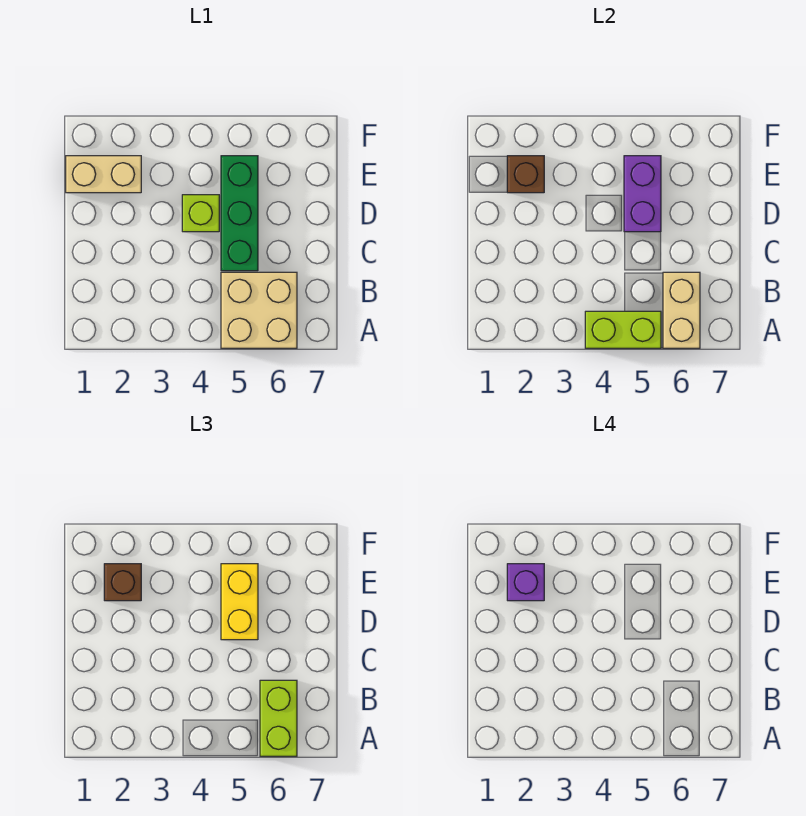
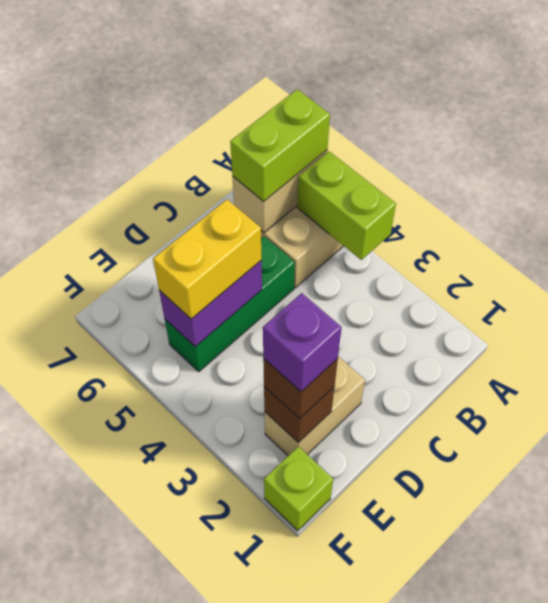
lime 1x1 brick [182,195,219,232] -> lime 1x1 brick moved to [264,446,333,531]
tan 1x2 brick [66,156,141,193] -> tan 1x2 brick turned to [264,356,365,456]

